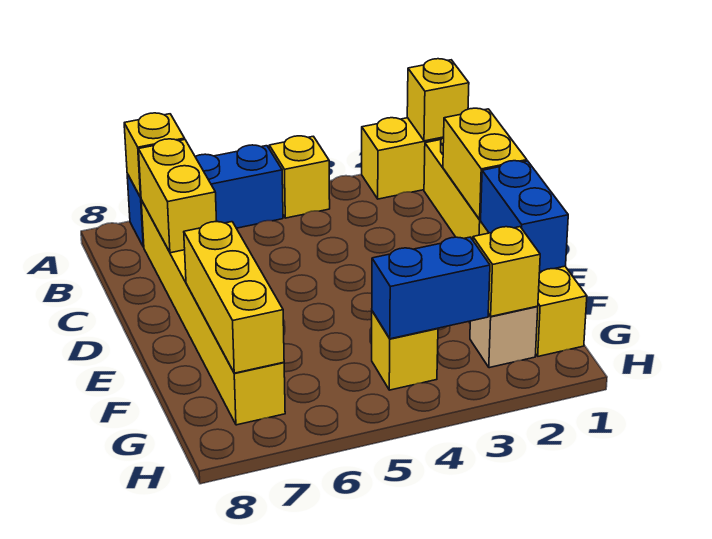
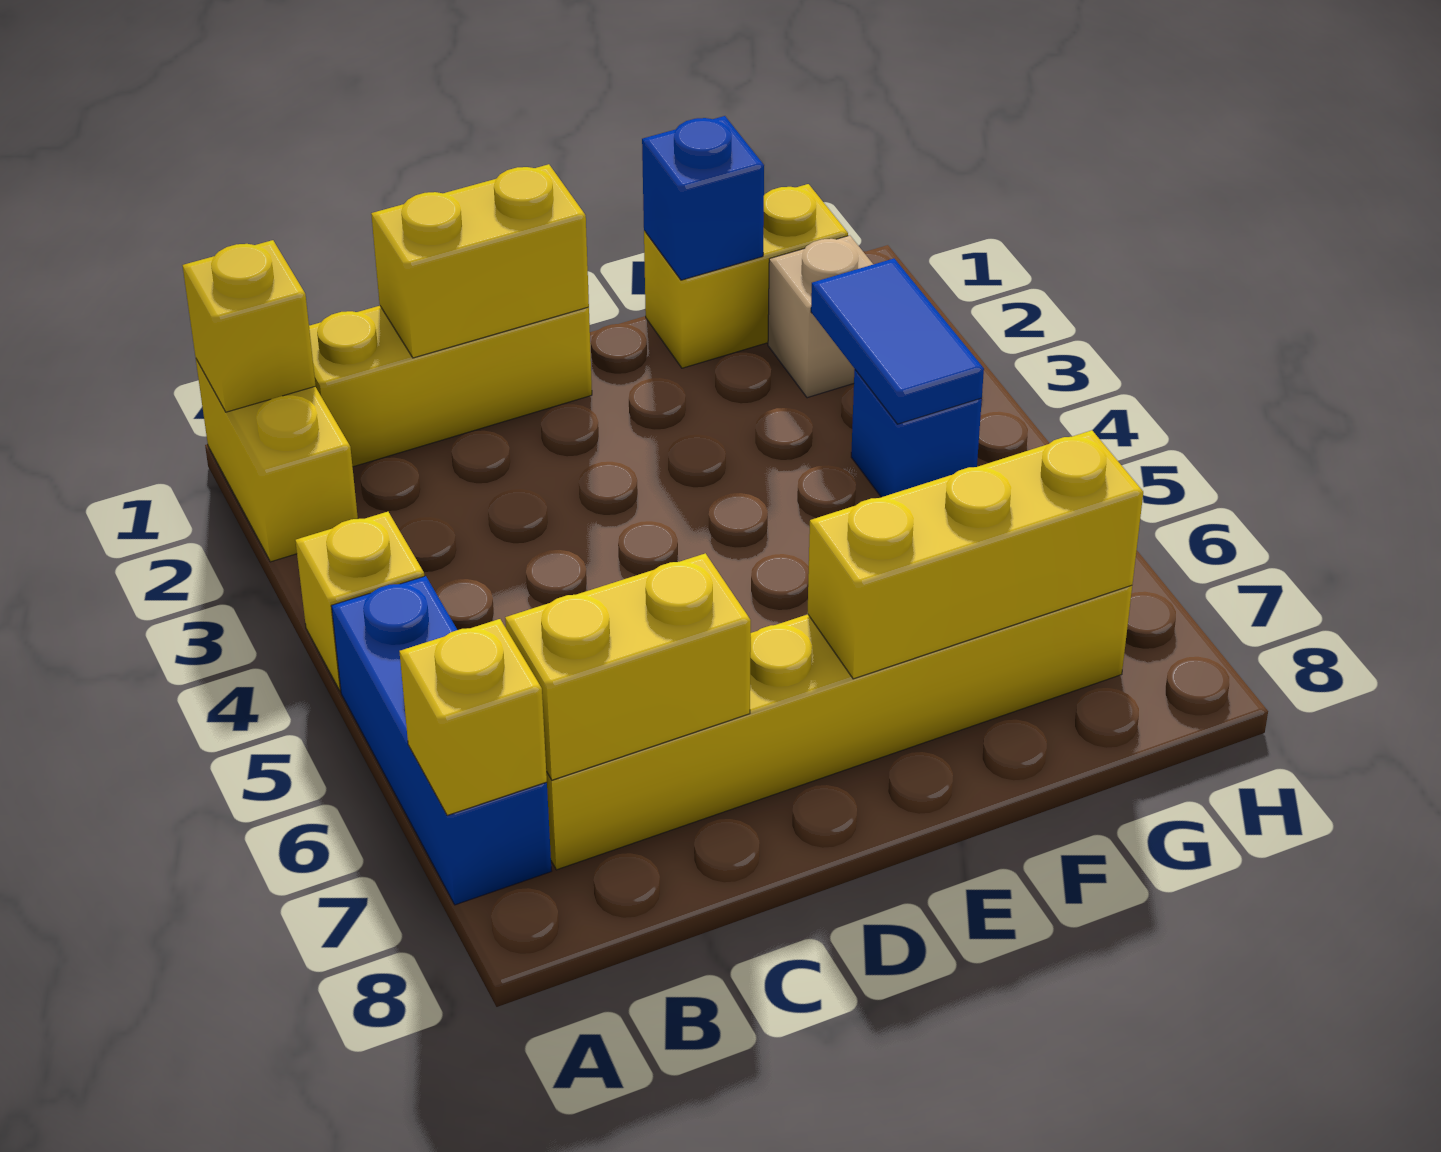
blue 1x2 brick [481,161,568,272] -> blue 1x1 brick [642,116,764,280]
yellow 1x1 brick [473,227,540,316] -> none
blue 1x2 brick [372,237,490,339] -> blue 1x2 tile [811,259,984,424]
yellow 1x1 brick [372,311,438,390] -> blue 1x1 brick [851,370,982,497]

